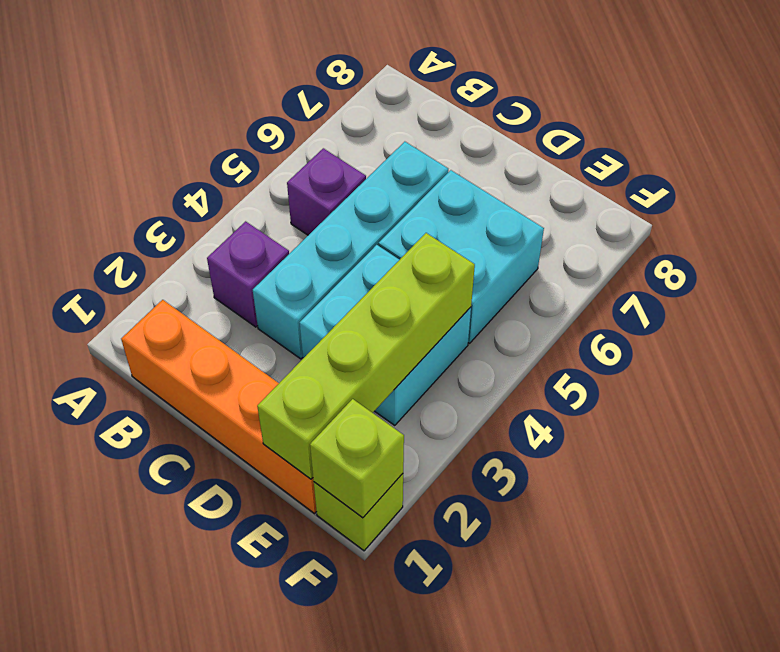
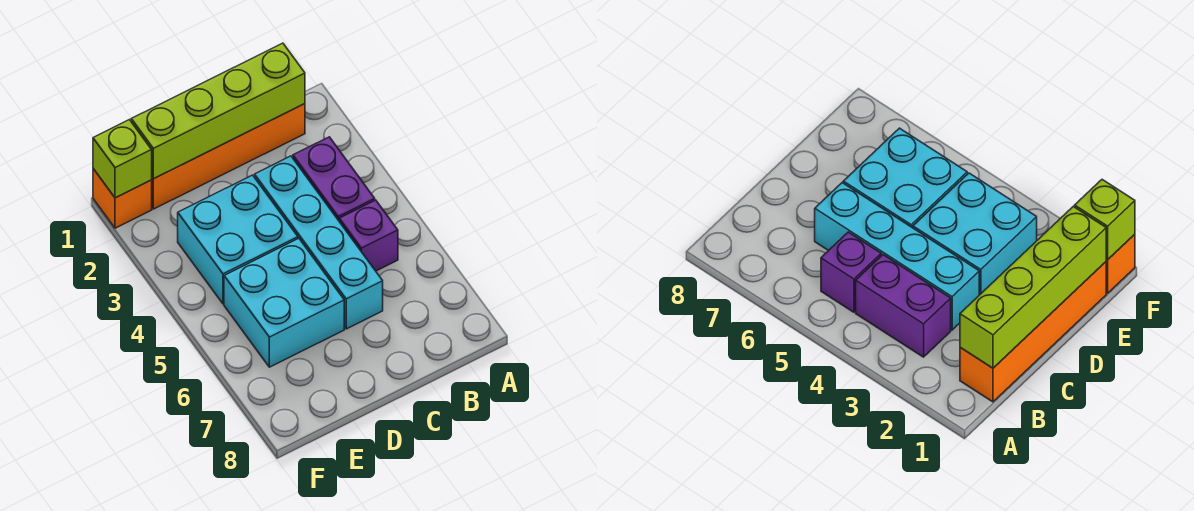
purple 1x1 brick [207,221,289,327] -> purple 1x2 brick [293,137,375,221]
lime 1x4 brick [257,233,475,479] -> lime 1x4 brick turned to [131,43,305,179]
lime 1x1 brick [314,474,403,551] -> orange 1x1 brick [93,169,152,228]

